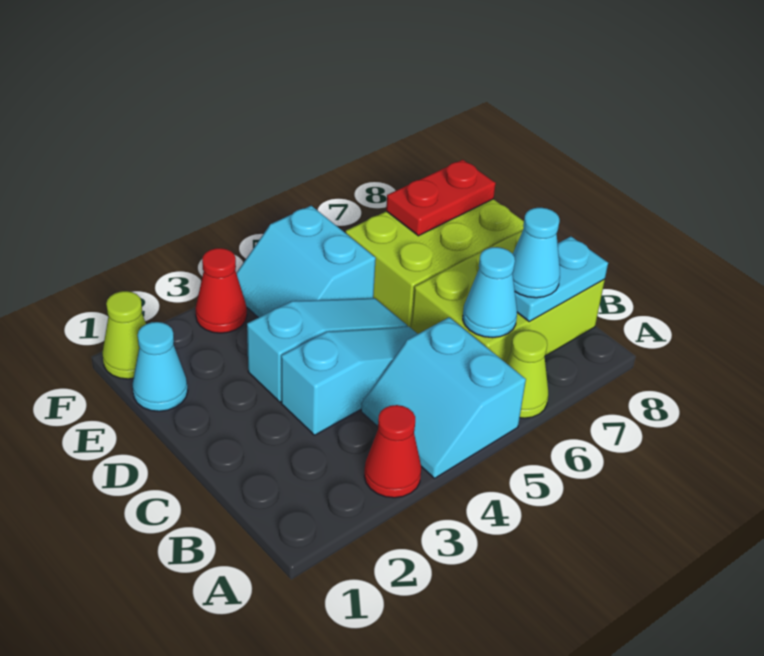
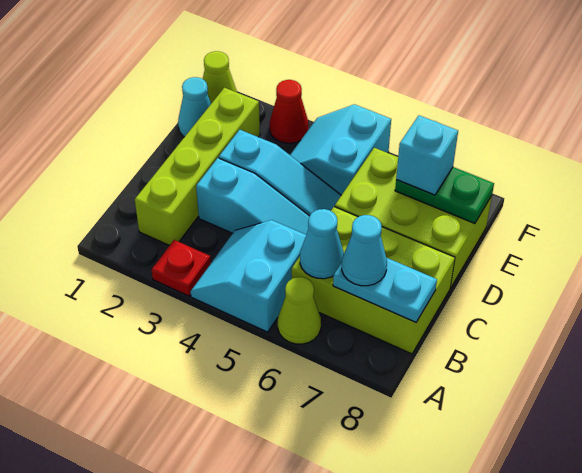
red 1x1 cone [364,405,421,498] -> red 1x1 plate [152,240,211,296]
none -> lime 1x4 brick [135,88,260,246]
red 1x2 plate [386,160,496,236] -> green 1x2 plate [395,167,494,224]
none -> cyan 1x1 brick [396,115,458,195]

